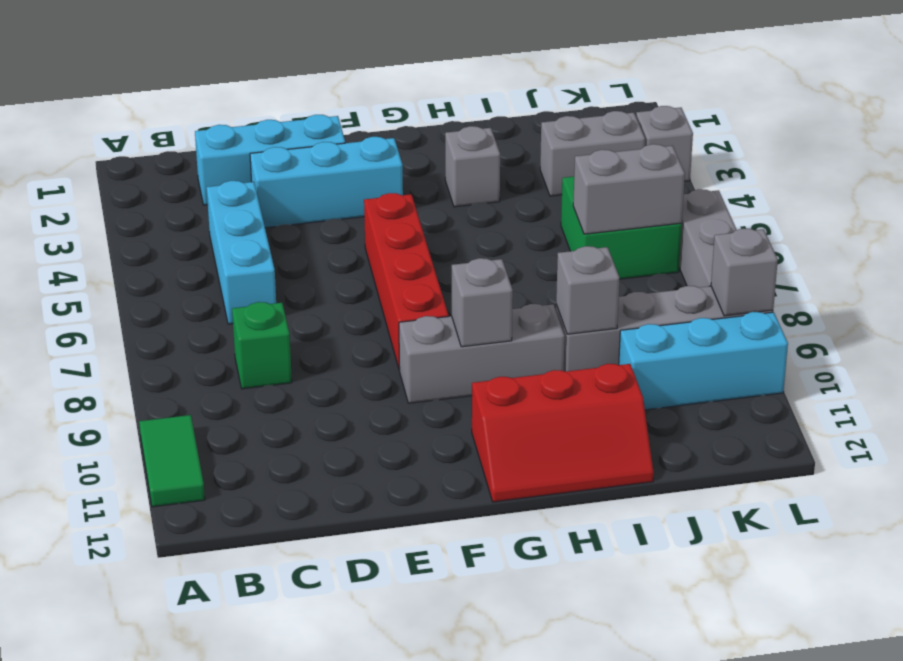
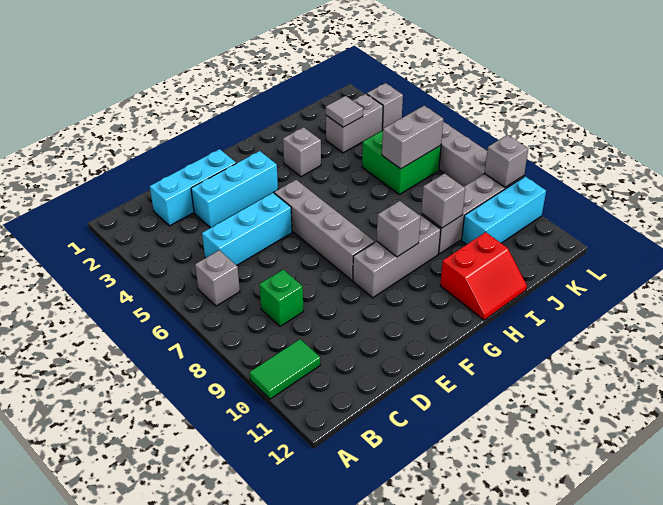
green 1x2 tile [139,415,205,507] -> green 1x2 tile turned to [249,339,320,399]
none -> grey 1x1 brick [195,250,240,306]
cyan 1x3 brick [207,181,276,324] -> cyan 1x3 brick turned to [202,193,292,265]
red 1x4 brick [364,193,449,370] -> grey 1x4 brick [274,180,374,280]
red 2x3 slope [472,364,654,502] -> red 2x2 slope [440,232,527,320]
none -> grey 1x1 tile [326,96,363,127]

